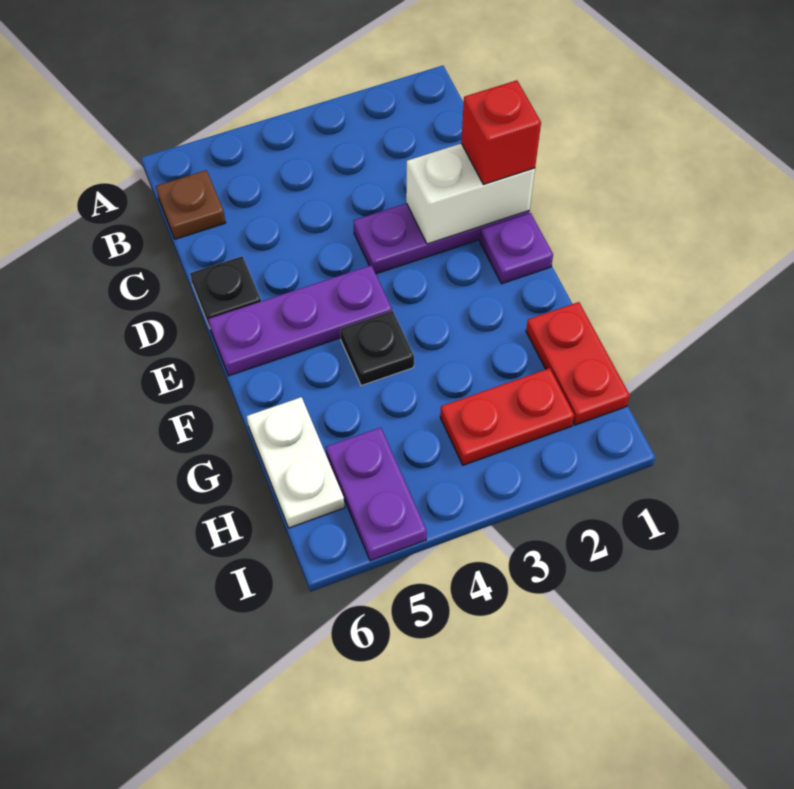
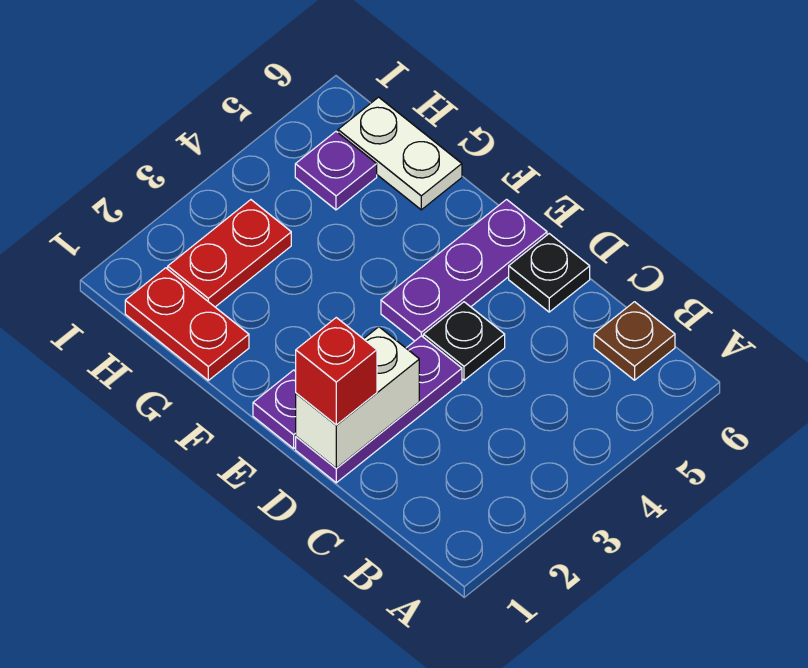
black 1x1 plate [340,311,414,386] -> black 1x1 plate moved to [423,302,505,380]
purple 1x2 plate [326,427,427,561] -> purple 1x1 plate [295,132,377,210]

